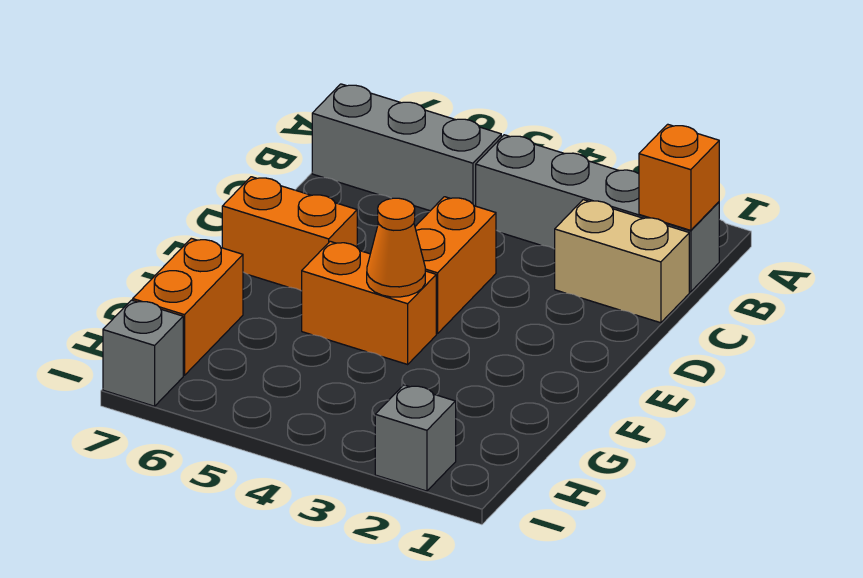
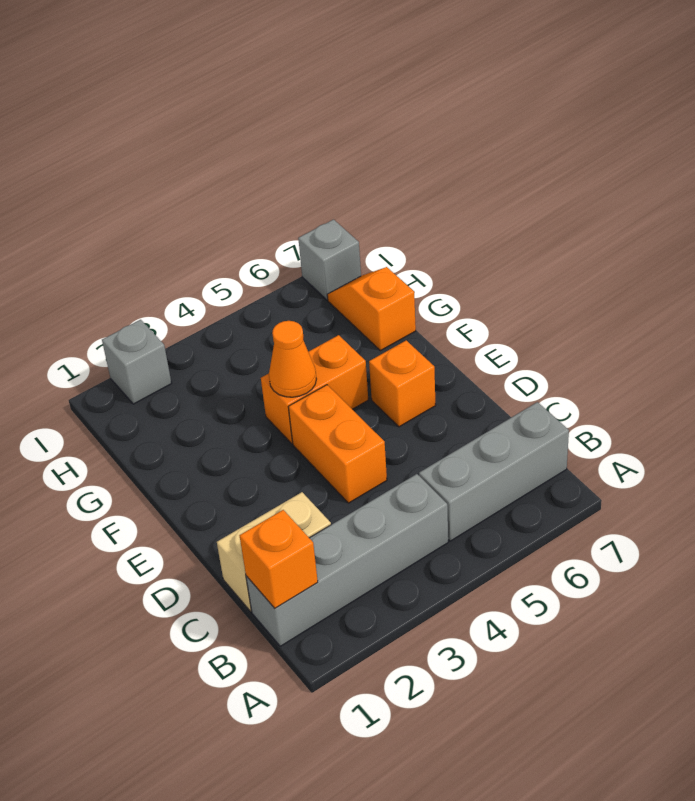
orange 1x2 brick [222,177,357,291] -> orange 1x1 brick [369,340,436,427]
orange 1x2 brick [133,238,243,375] -> orange 1x2 slope [327,267,416,351]

